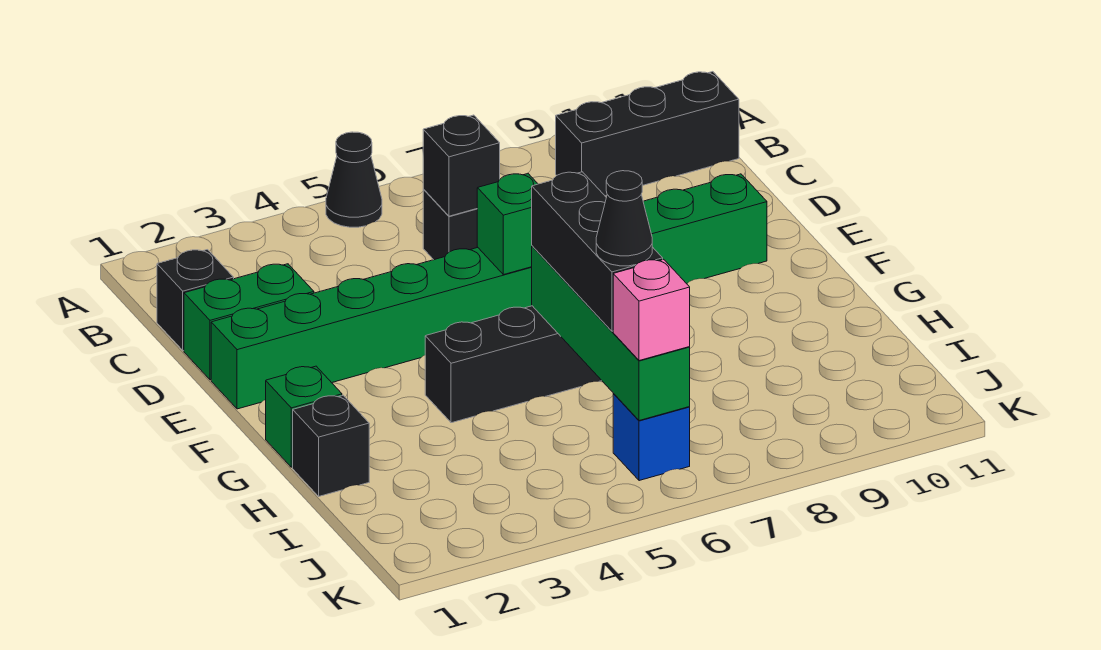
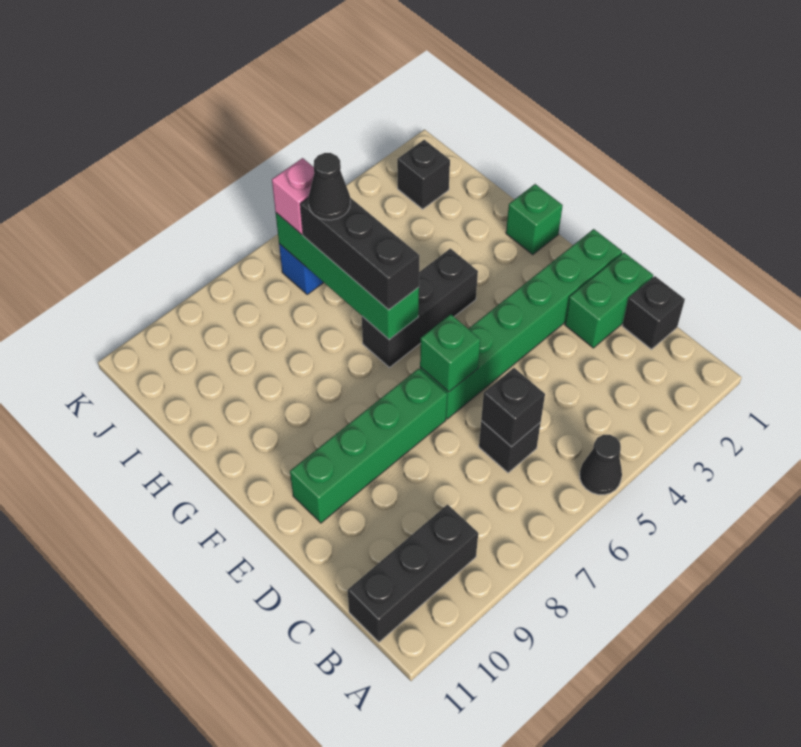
black 1x1 brick [293,395,369,496] -> black 1x1 brick moved to [397,140,450,209]

